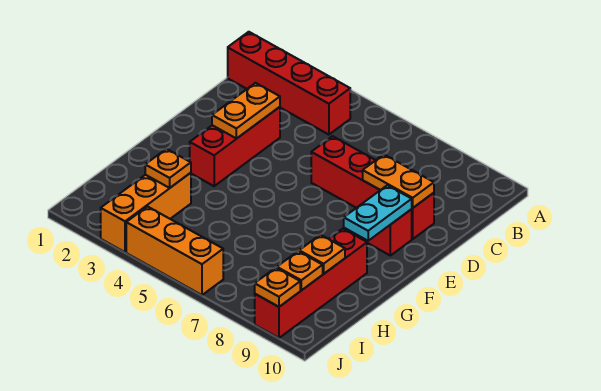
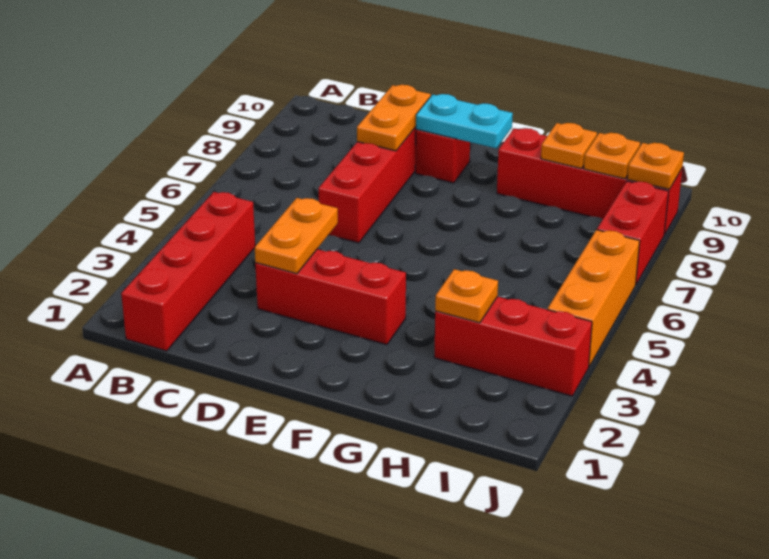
orange 1x2 plate [212,83,280,139] -> orange 1x2 plate turned to [255,198,338,274]
orange 1x3 brick [101,173,191,252] -> red 1x3 brick [434,296,592,396]
none -> red 1x2 brick [597,181,669,284]

